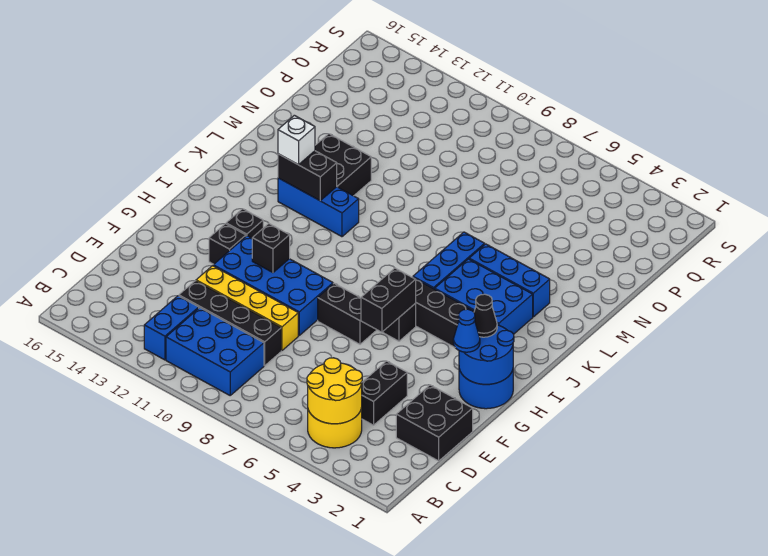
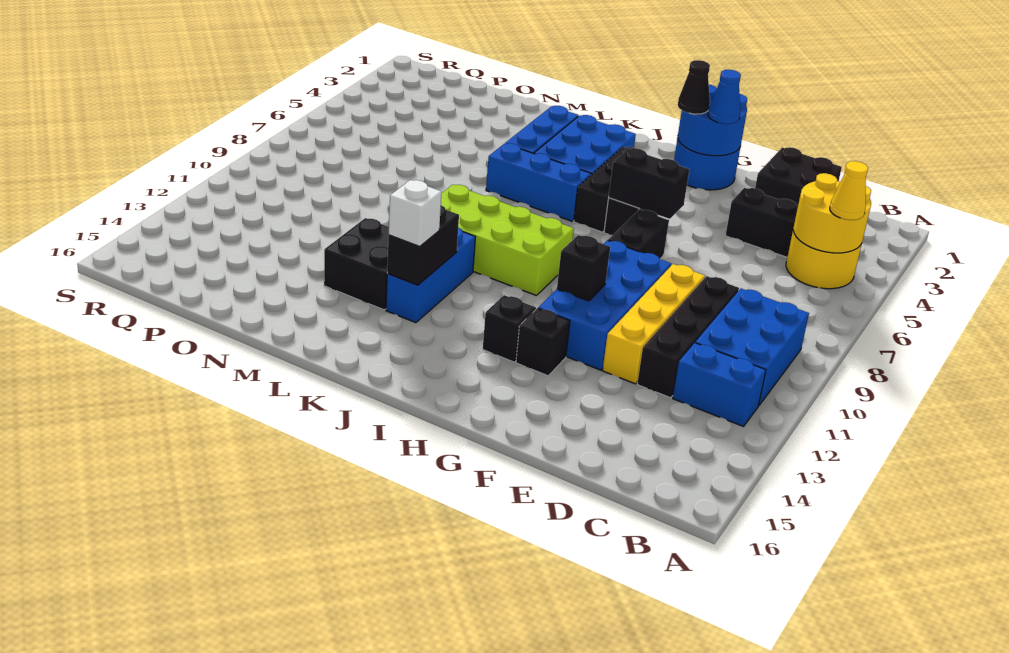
none -> yellow 1x1 cone [830,161,868,220]
none -> lime 2x4 brick [441,185,574,296]

